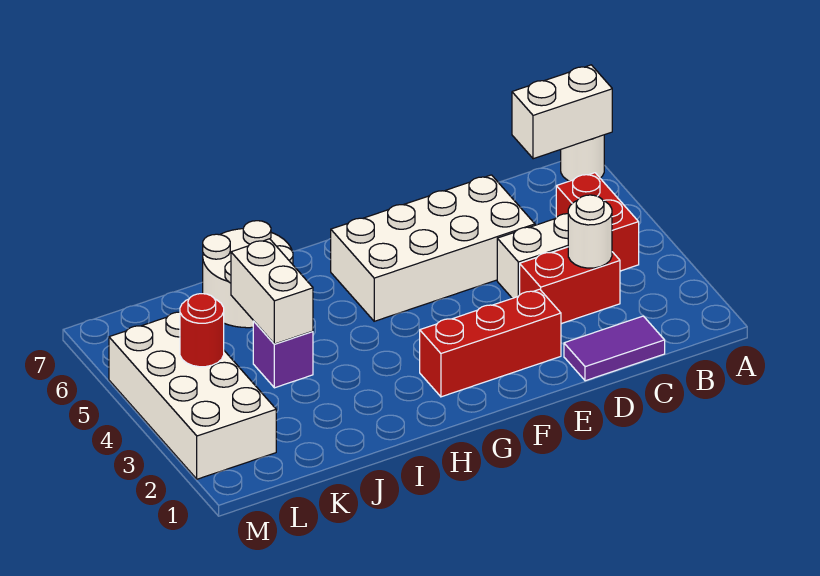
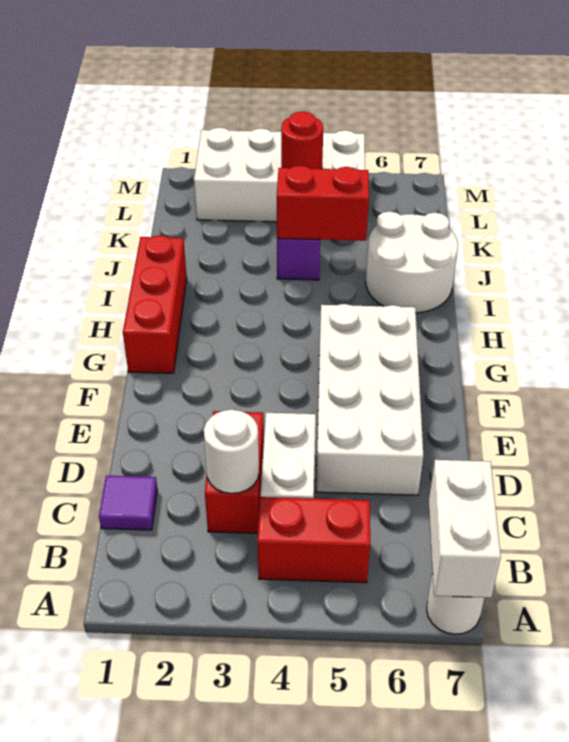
purple 1x2 tile [564,316,665,381] -> purple 1x1 tile [99,476,157,530]
red 1x3 brick [420,289,561,397] -> red 1x3 brick moved to [123,235,187,373]
white 1x2 brick [231,239,313,344] -> red 1x2 brick [277,166,369,241]

